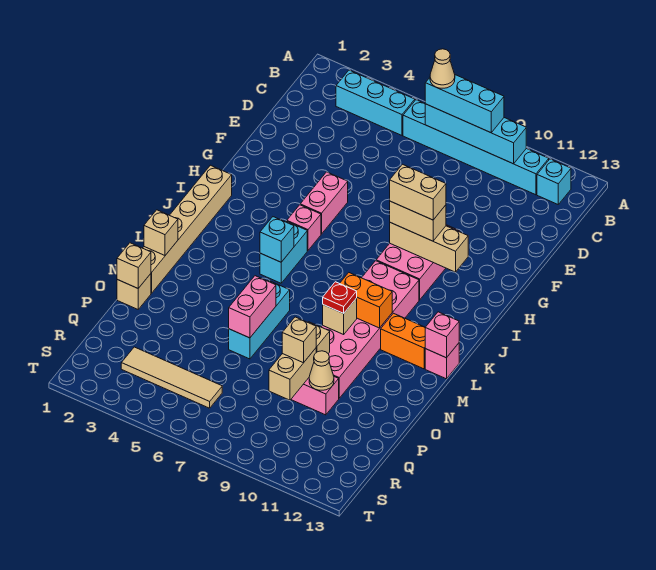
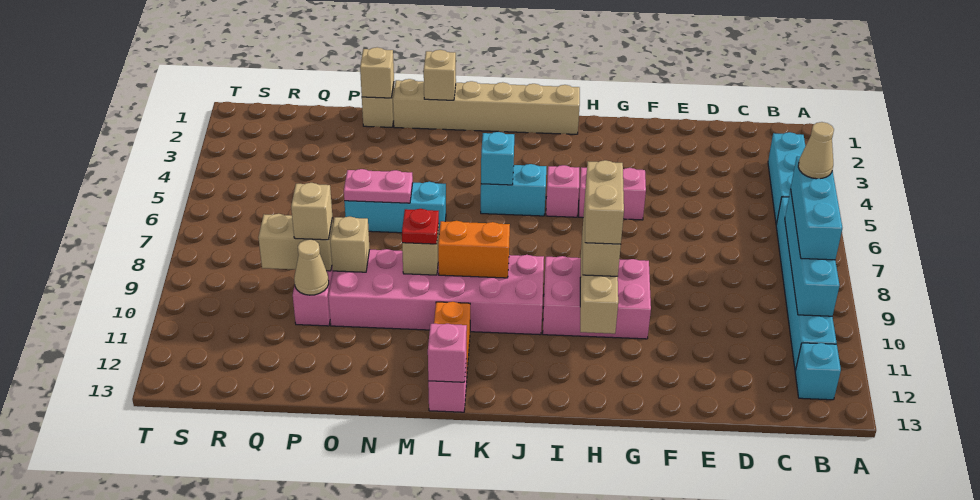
orange 1x2 brick [340,273,392,328] -> orange 1x2 brick turned to [438,221,510,278]
pink 1x2 brick [229,276,276,338] -> pink 1x2 plate [344,169,413,203]
tan 1x4 tile [121,347,222,408] -> none

